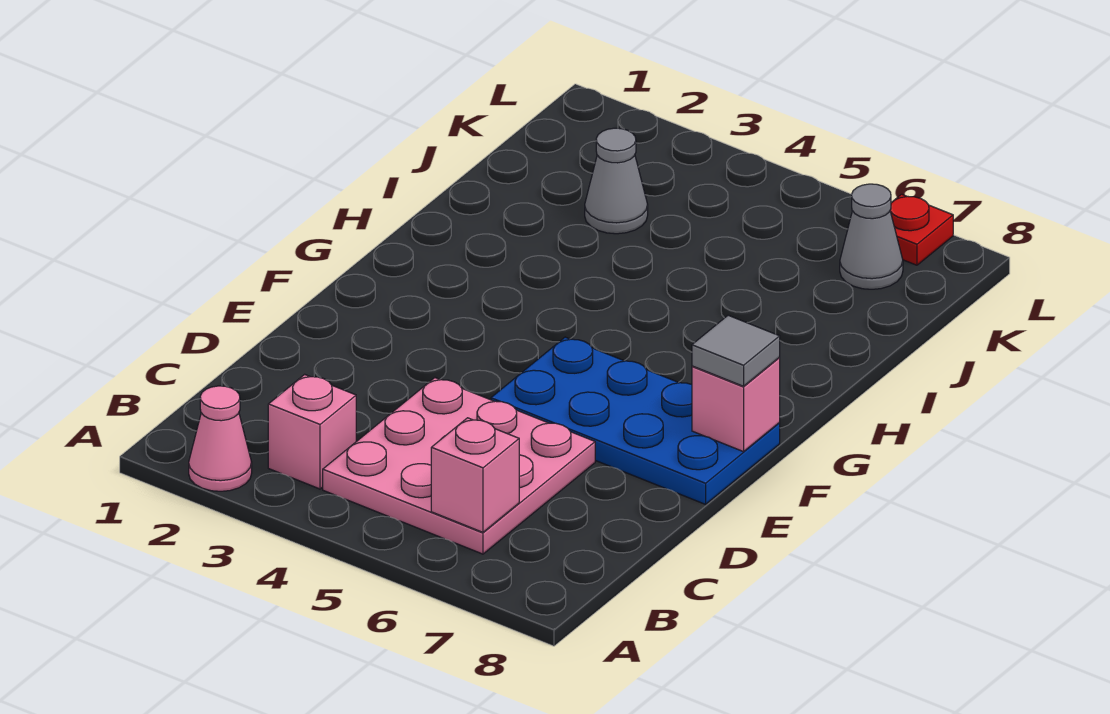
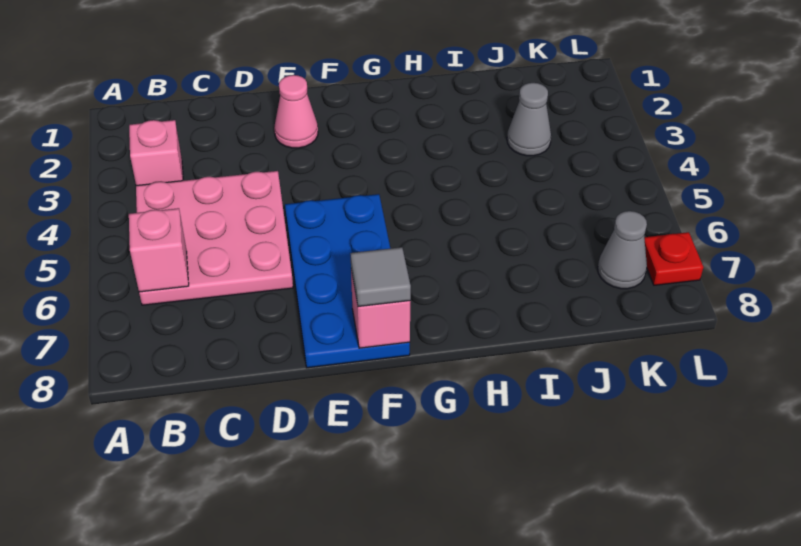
pink 1x1 cone [189,386,252,491] -> pink 1x1 cone moved to [274,75,318,148]

